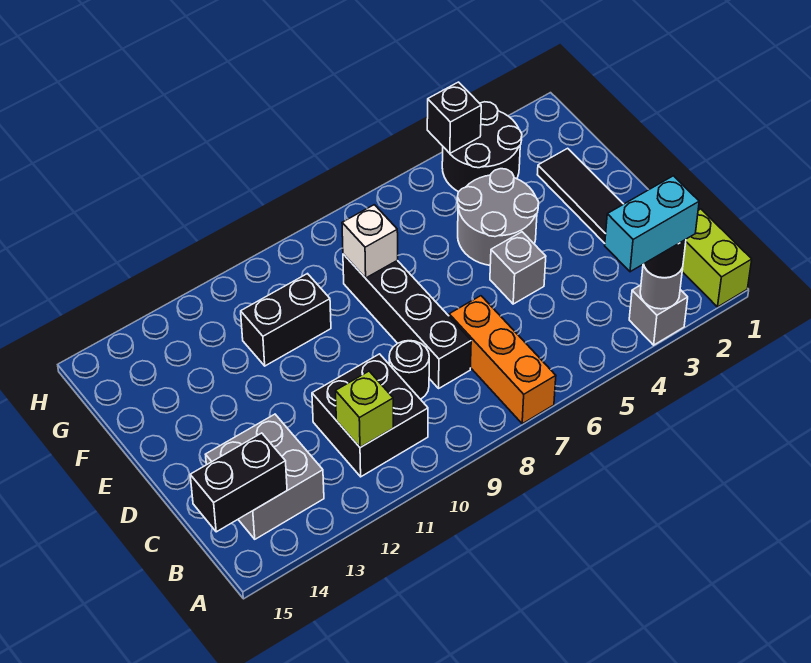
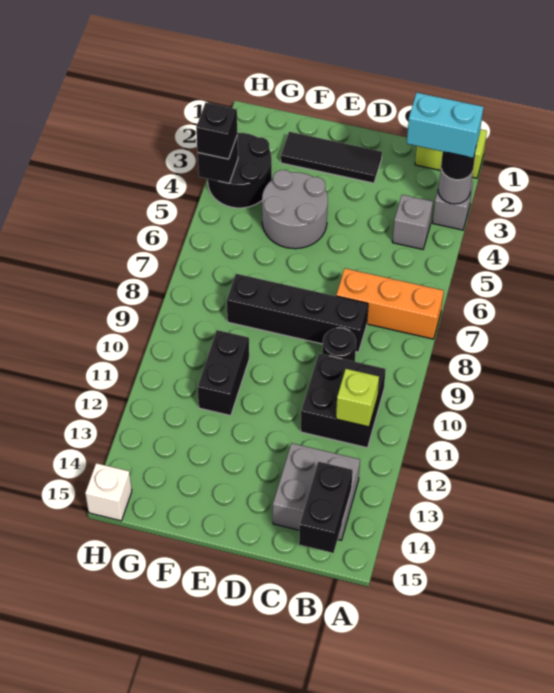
cyan 1x2 brick [605,176,699,272] -> cyan 1x2 brick turned to [407,93,483,158]
grey 1x1 brick [490,232,546,304] -> grey 1x1 brick moved to [392,195,433,249]
white 1x1 brick [342,205,398,278] -> white 1x1 brick moved to [85,463,132,521]
none -> black 1x1 brick [196,102,237,159]

